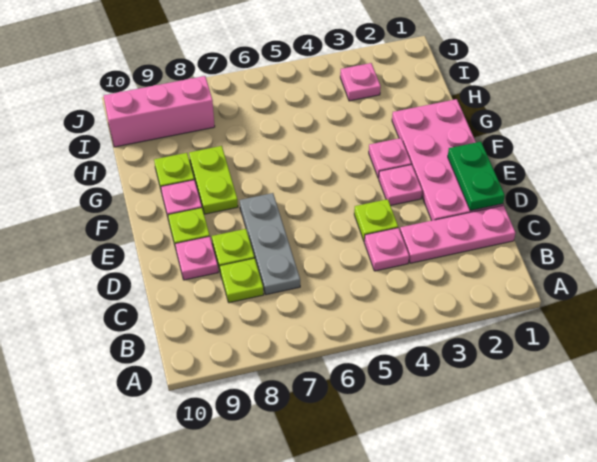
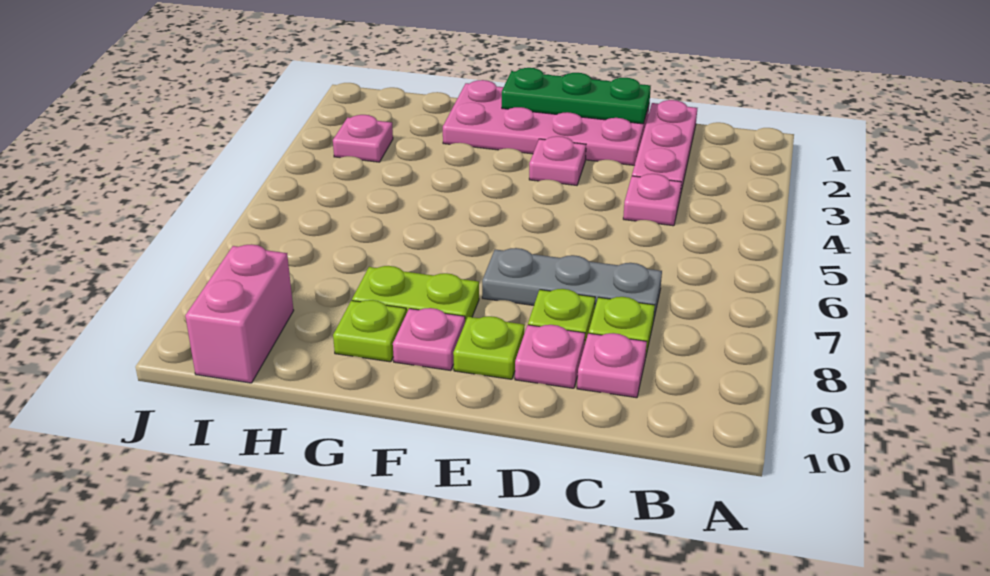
green 1x2 plate [448,142,505,211] -> green 1x3 plate [502,68,651,124]
lime 1x1 plate [354,199,398,241] -> none
pink 1x1 plate [369,138,411,178] -> pink 1x1 plate moved to [577,333,647,398]
pink 1x3 brick [104,76,215,147] -> pink 1x2 brick [185,244,294,383]

